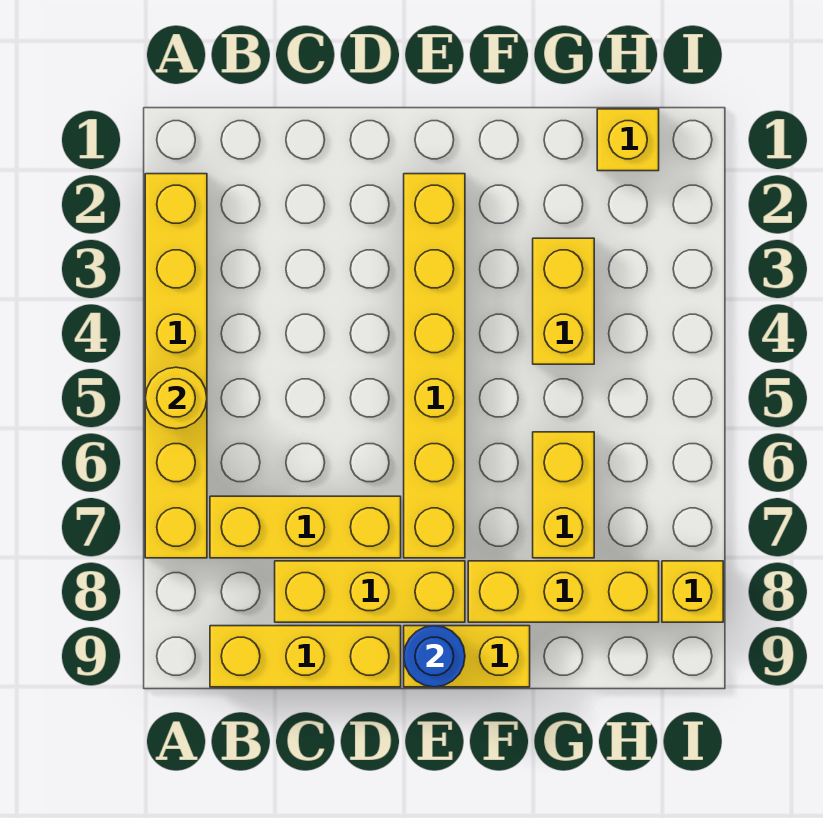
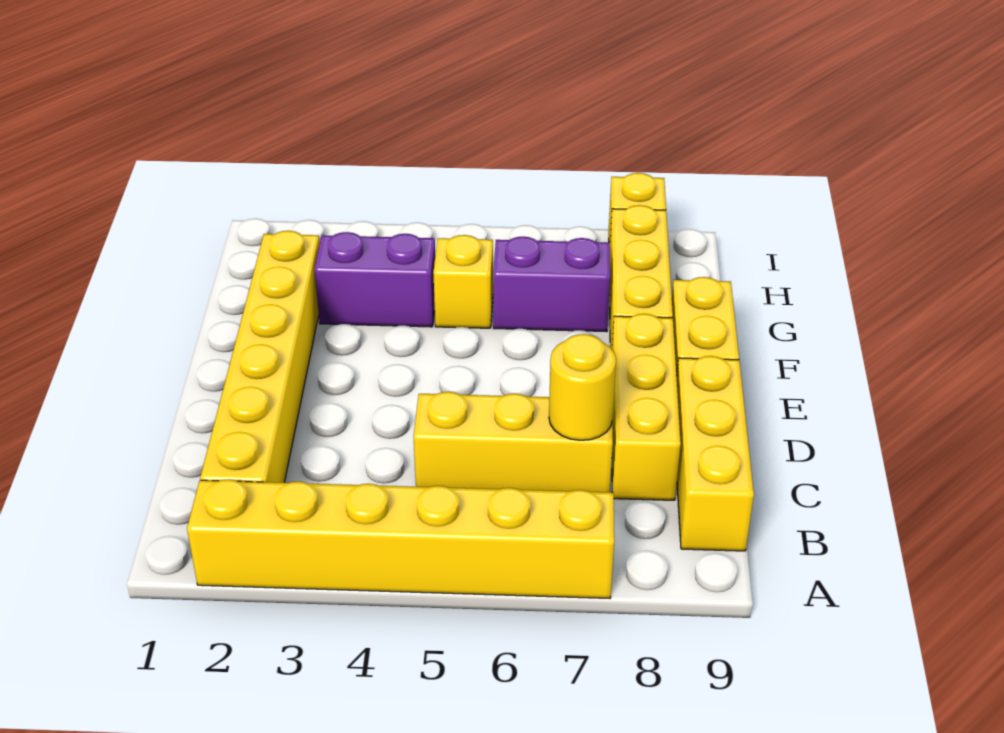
yellow 1x1 round brick [145,367,207,429] -> yellow 1x1 round brick moved to [549,334,616,440]
yellow 1x3 brick [210,496,401,558] -> yellow 1x3 brick turned to [413,392,613,492]
yellow 1x6 brick [404,174,465,558] -> yellow 1x6 brick turned to [200,231,320,483]
blue 1x1 round brick [404,626,465,687] -> none
yellow 1x2 brick [533,238,594,364] -> purple 1x2 brick [314,232,435,327]
yellow 1x2 brick [533,432,594,558] -> purple 1x2 brick [493,237,610,332]
yellow 1x1 brick [597,109,659,171] -> yellow 1x1 brick moved to [433,235,493,328]

